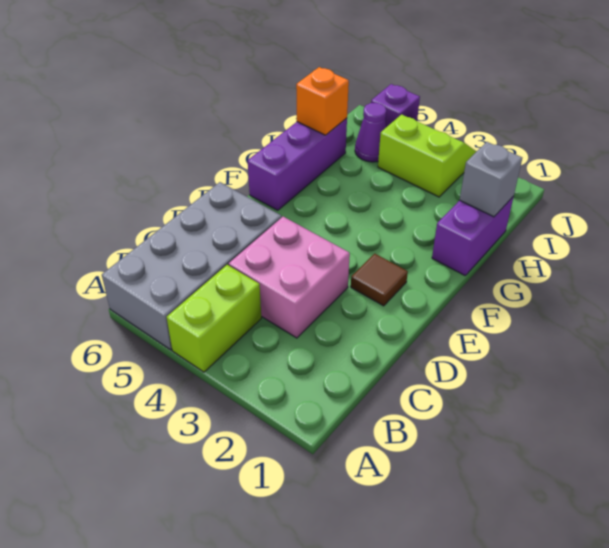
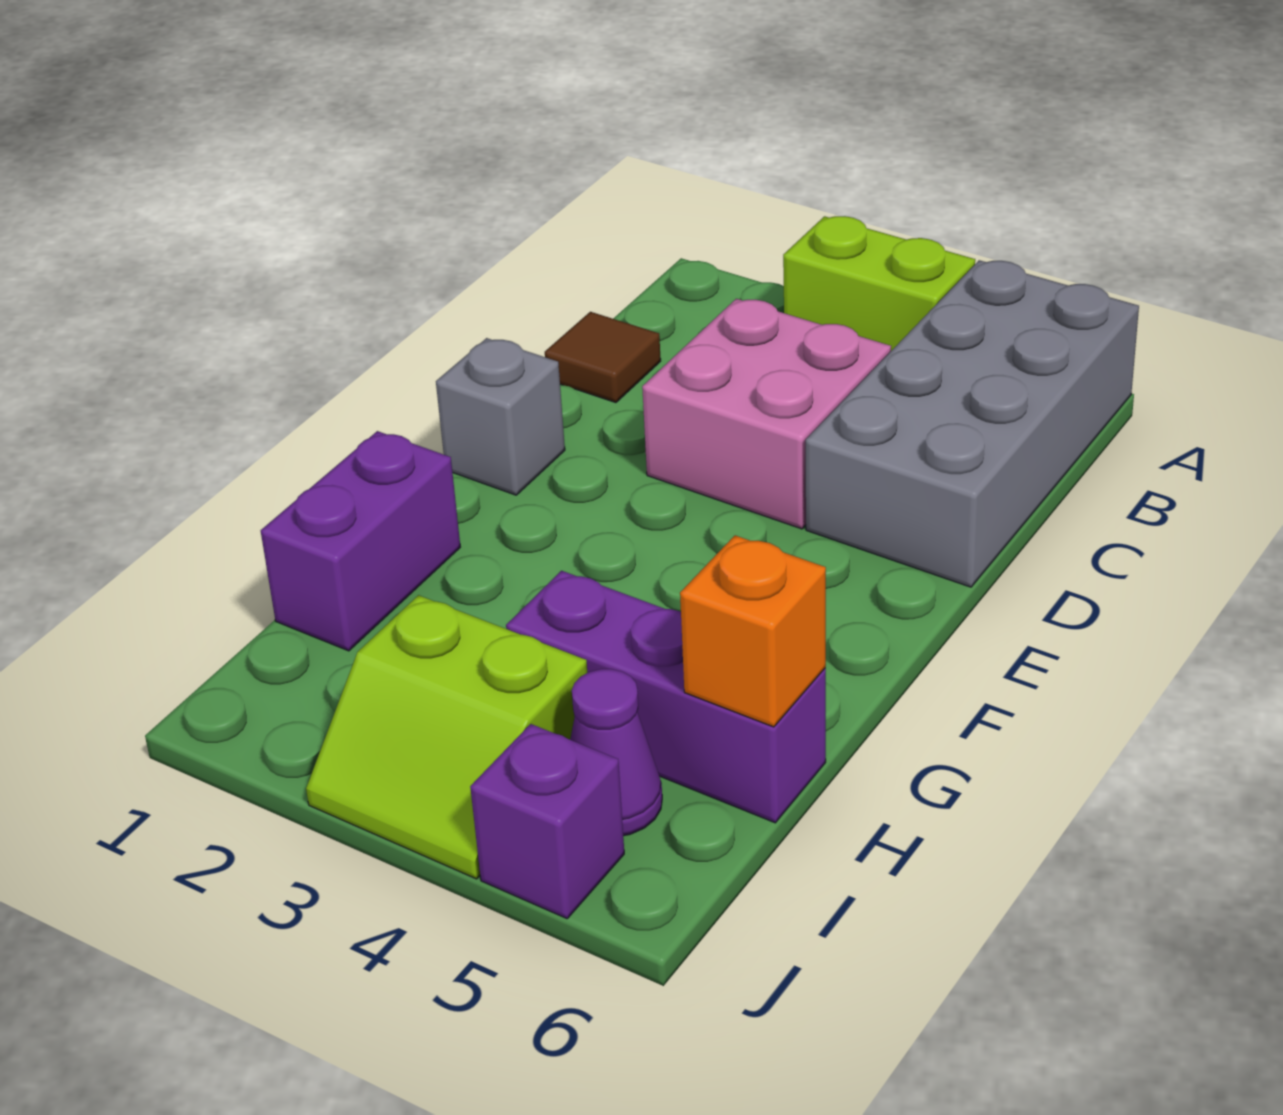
lime 1x2 brick [167,265,261,372] -> lime 1x2 brick turned to [783,216,975,351]
brown 1x1 tile [351,254,408,306] -> brown 1x1 tile moved to [545,312,661,403]
purple 1x3 brick [248,118,347,210] -> purple 1x3 brick turned to [506,571,826,823]
grey 1x1 brick [460,142,522,217] -> grey 1x1 brick moved to [436,338,565,495]

